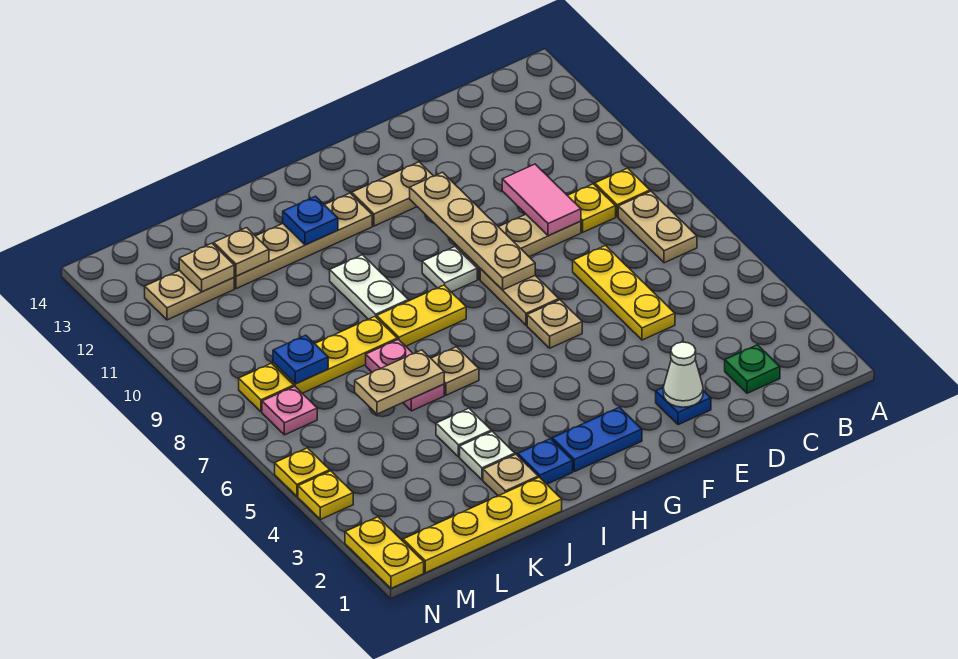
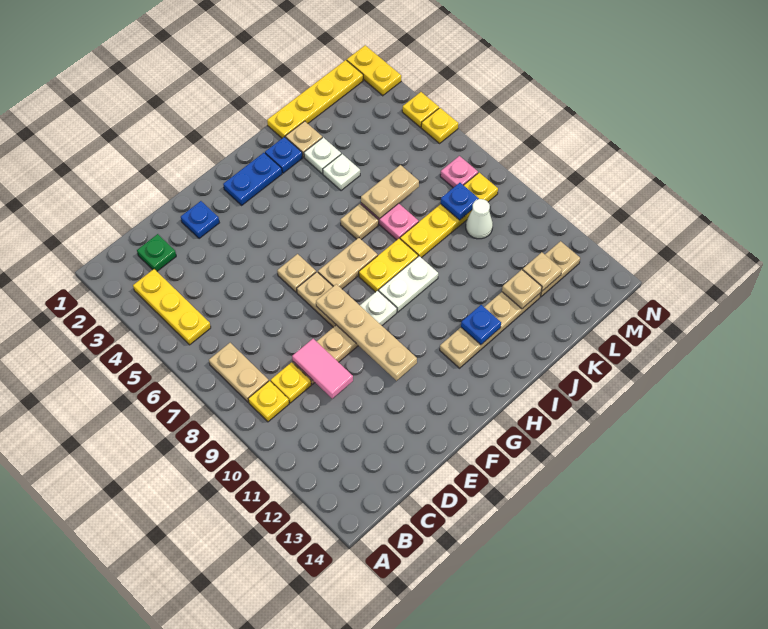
yellow 1x3 plate [573,246,675,340] -> yellow 1x3 plate moved to [133,269,211,345]
white 1x1 cone [663,342,703,407] -> white 1x1 cone moved to [466,199,493,239]
tan 1x2 plate [352,162,433,226] -> tan 1x2 plate moved to [318,238,378,289]
white 1x2 plate [330,255,408,319] -> white 1x2 plate turned to [379,256,438,312]

